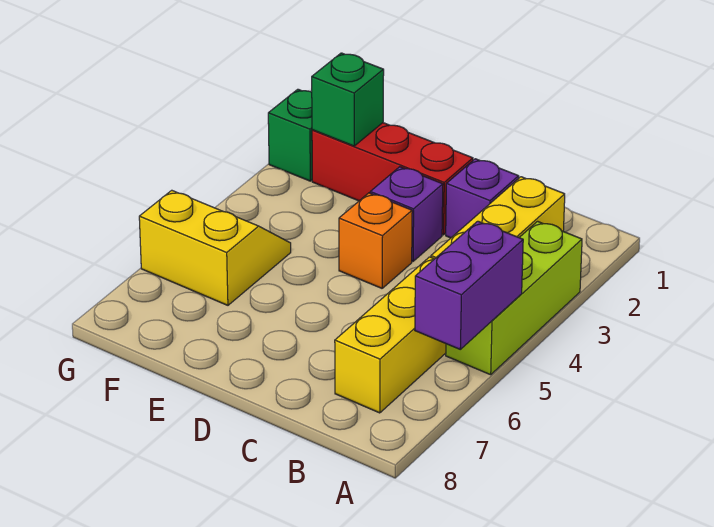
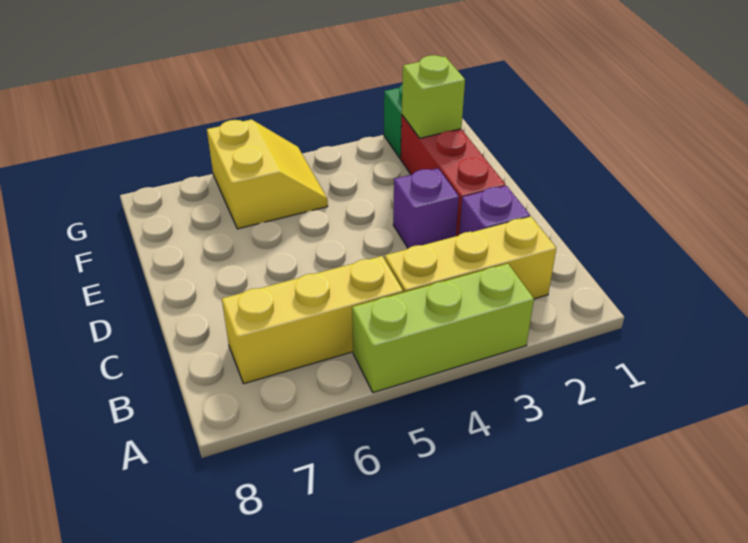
purple 1x2 brick [415,221,523,349] -> none
orange 1x1 brick [339,193,412,288] -> none
green 1x1 brick [312,53,384,146] -> lime 1x1 brick [402,55,465,138]

